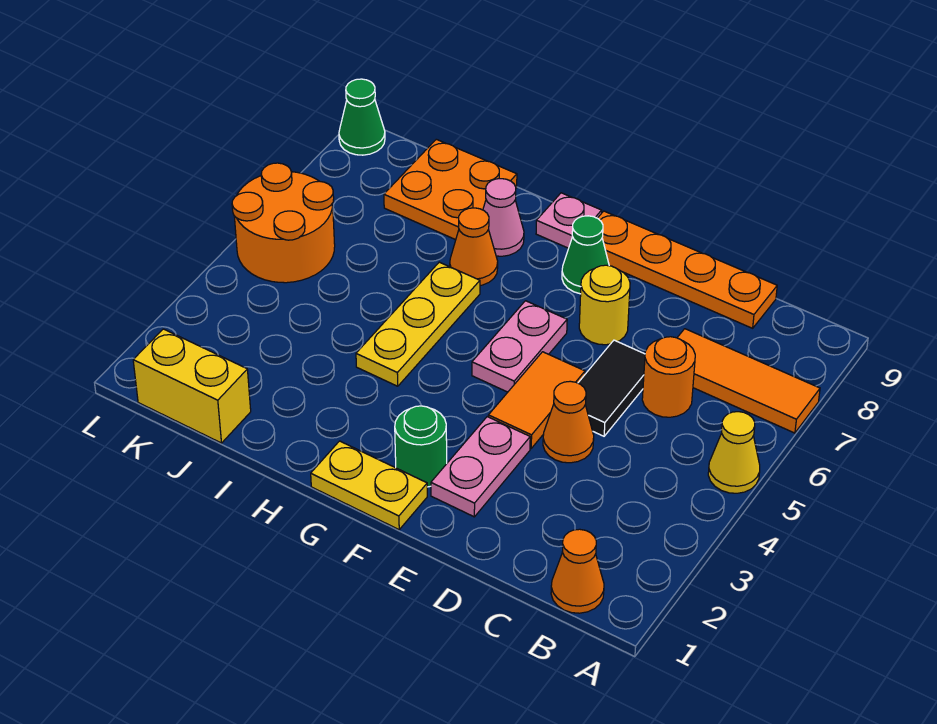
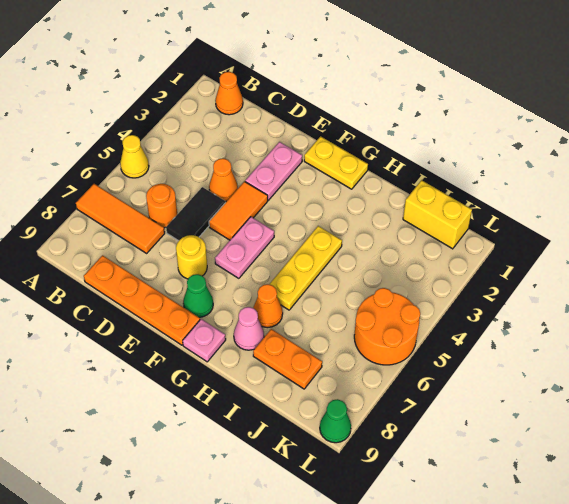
green 1x1 round brick [395,406,447,487] -> none
orange 2x2 plate [384,139,517,240] -> orange 1x2 plate [253,329,322,389]

